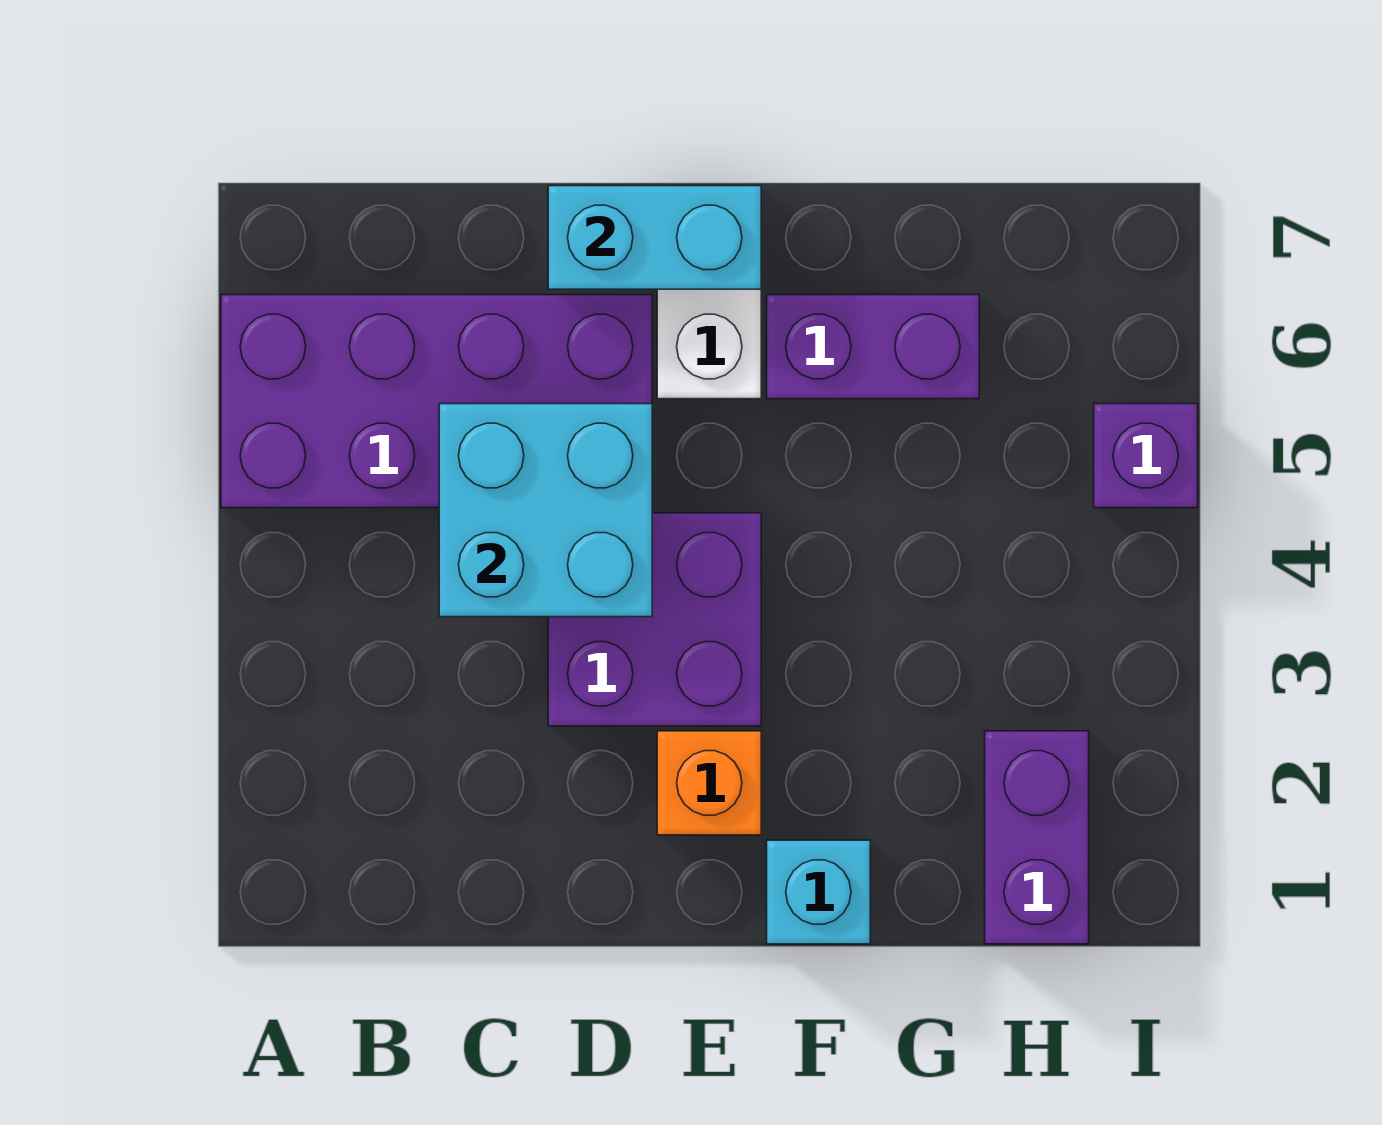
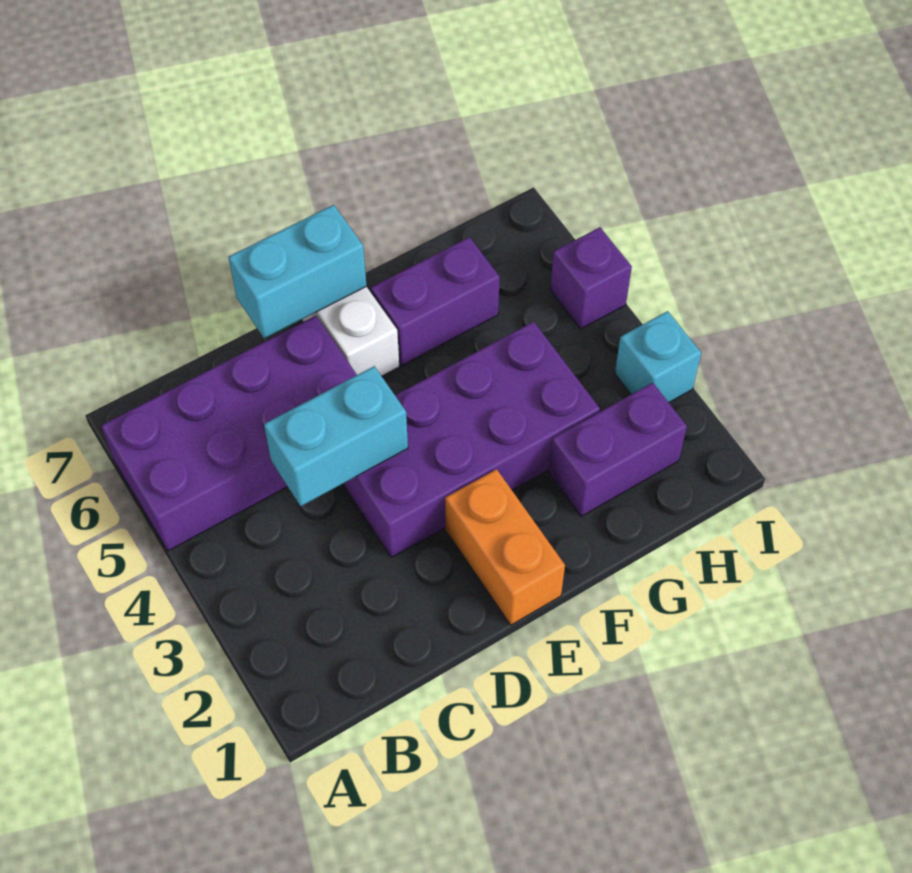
cyan 2x2 brick [439,404,652,617] -> cyan 1x2 brick [264,366,408,506]
purple 2x2 brick [548,513,761,726] -> purple 2x4 brick [343,322,600,558]
orange 1x1 brick [657,731,761,835] -> orange 1x2 brick [445,469,565,625]
cyan 1x1 brick [767,840,870,944] -> cyan 1x1 brick moved to [615,311,701,402]
purple 1x2 brick [985,731,1089,944] -> purple 1x2 brick turned to [549,383,687,516]

